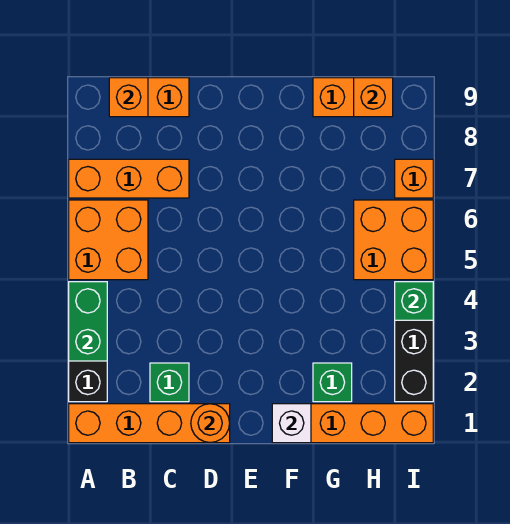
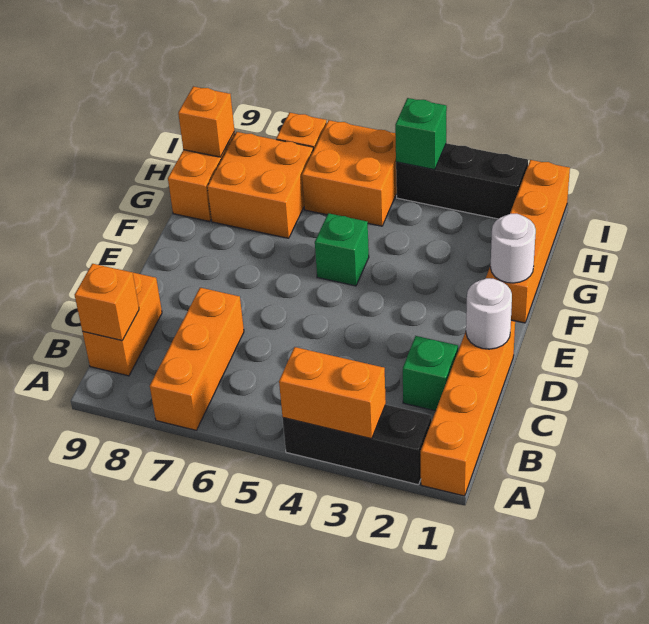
green 1x2 brick [69,282,107,361] -> orange 1x2 brick [279,347,386,439]
orange 2x2 brick [69,200,148,280] -> orange 2x2 brick moved to [207,132,313,238]
orange 1x1 round brick [191,404,230,443] -> white 1x1 round brick [466,278,512,349]
white 1x1 brick [272,404,311,443] -> white 1x1 round brick [491,214,536,283]
green 1x1 brick [313,363,352,402] -> green 1x1 brick moved to [315,213,369,286]

